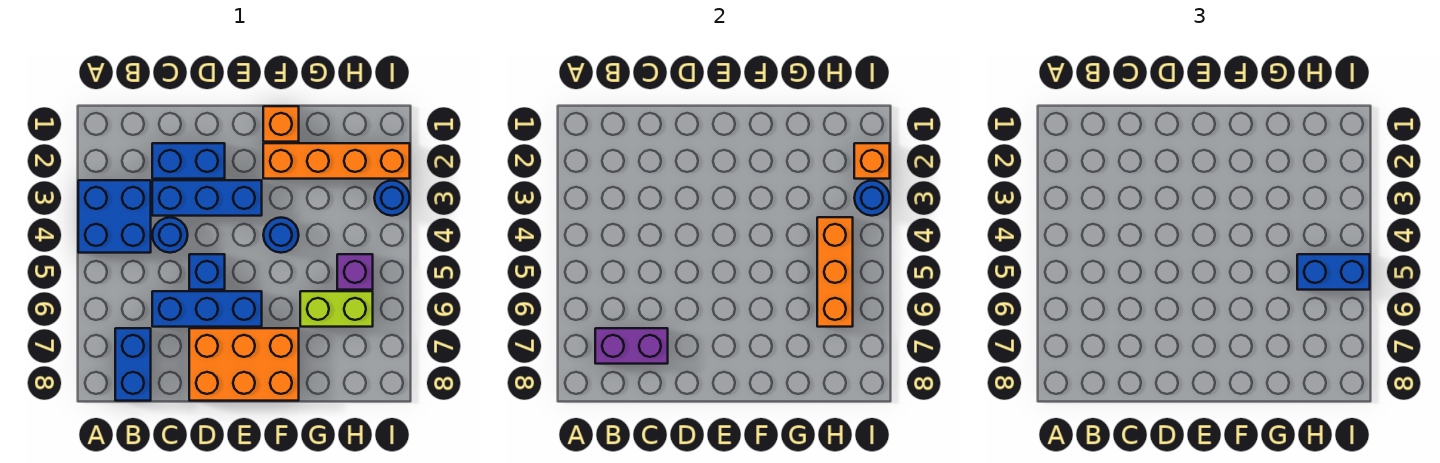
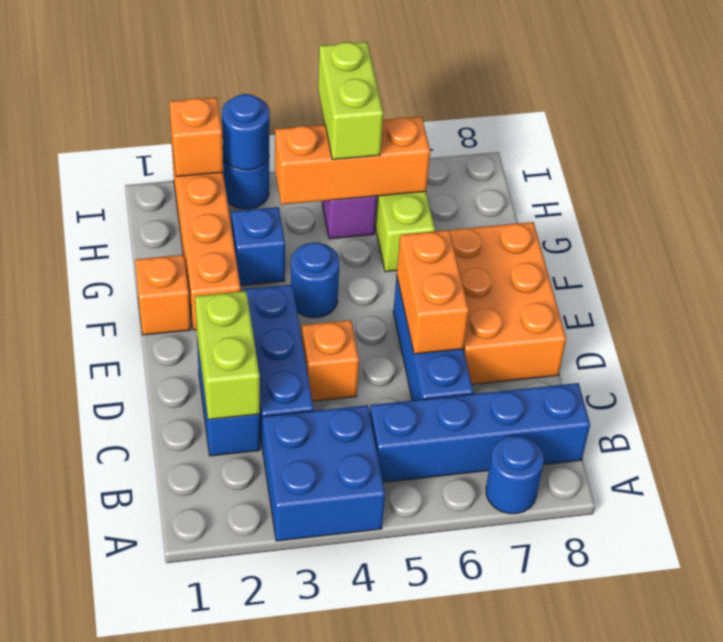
blue 1x2 brick [115,328,151,401] -> blue 1x4 brick [370,383,590,482]
purple 1x2 brick [595,328,668,364] -> none
none -> lime 1x2 brick [195,291,260,419]
blue 1x1 round brick [152,218,188,253] -> blue 1x1 round brick moved to [486,435,544,514]
none -> orange 1x1 brick [302,320,359,401]
blue 1x1 brick [189,254,225,290] -> blue 1x1 brick moved to [232,207,285,286]
none -> orange 1x2 brick [397,230,469,354]
blue 1x2 brick [1297,254,1370,290] -> lime 1x2 brick [318,42,383,159]

